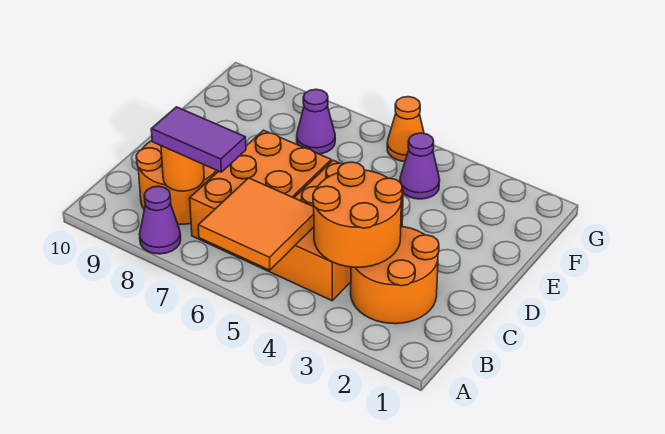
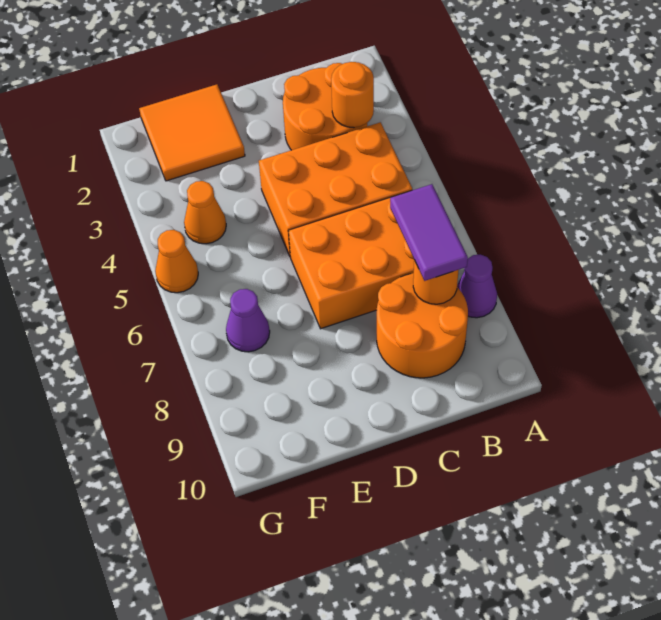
orange 2x2 tile [198,178,314,270] -> orange 2x2 tile moved to [139,84,245,181]
orange 2x2 round brick [313,162,402,267] -> orange 1x1 round brick [331,62,374,128]
purple 1x1 cone [400,133,440,199] -> orange 1x1 cone [184,181,226,244]

